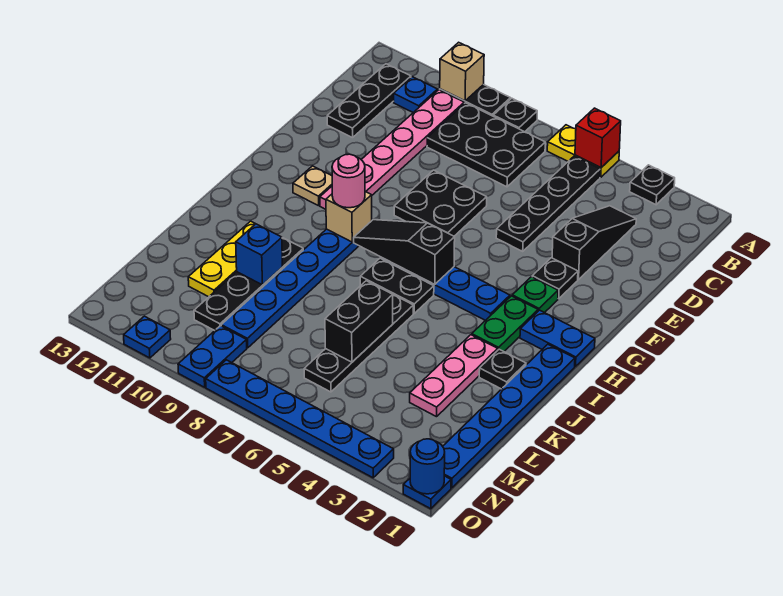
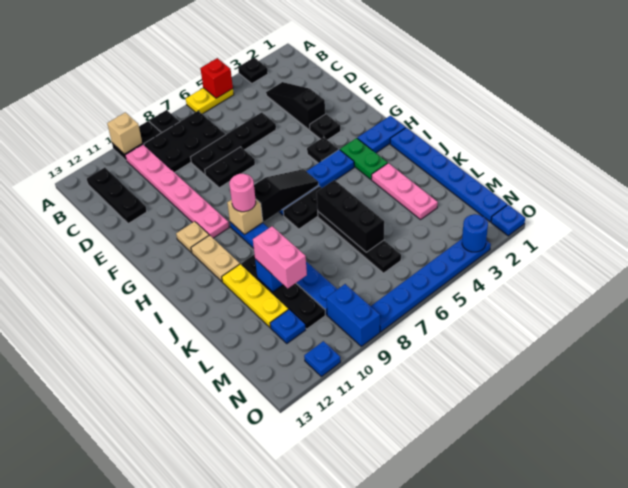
black 1x4 plate [496,156,600,251] -> black 1x4 plate turned to [190,112,276,175]
blue 1x1 plate [394,77,438,112] -> blue 1x1 plate moved to [270,309,306,343]
black 2x2 plate [394,170,487,236] -> black 1x2 plate [205,147,255,188]
green 1x1 plate [512,277,558,313] -> none
black 1x3 slope [354,220,455,285] -> black 1x3 slope turned to [254,169,318,221]
none -> tan 1x2 plate [191,235,240,282]
black 1x1 plate [479,349,526,389] -> black 1x1 plate moved to [307,137,338,163]
black 1x2 brick [325,281,393,362] -> black 1x3 brick [317,180,384,252]
none -> pink 1x2 brick [253,226,307,288]
blue 1x2 plate [178,326,247,387] -> blue 1x2 brick [326,284,380,346]
blue 1x1 round brick [410,439,445,494] -> blue 1x1 round brick moved to [462,214,488,252]

